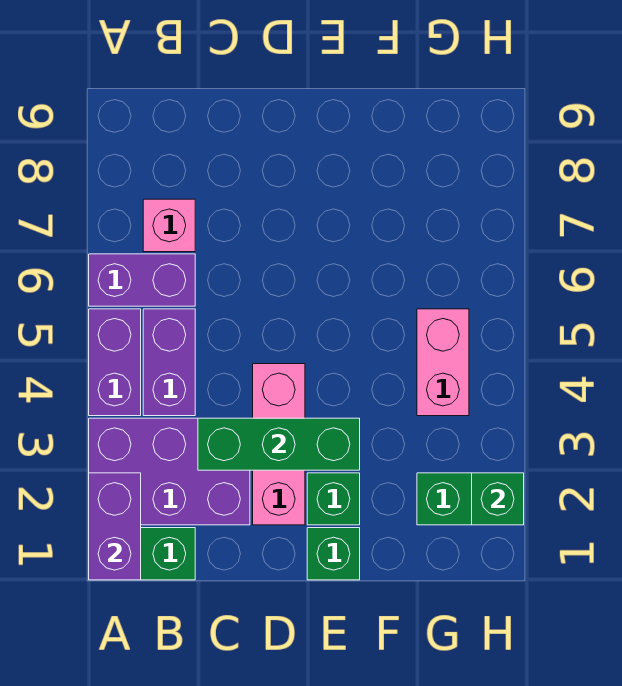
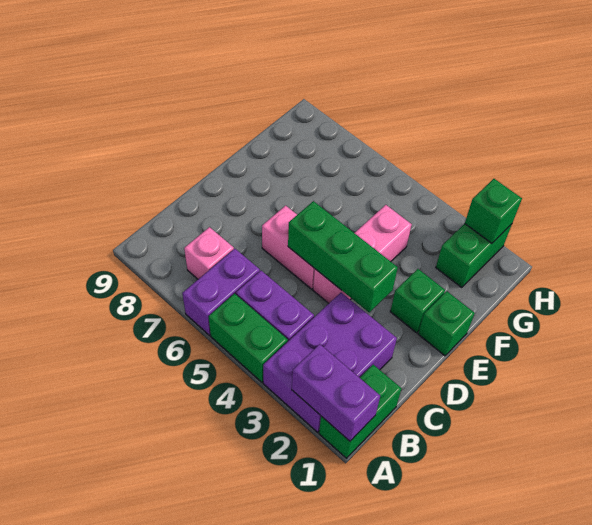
purple 1x2 brick [89,309,141,416] -> green 1x2 brick [209,294,288,382]
green 1x3 brick [198,418,360,470] -> green 1x3 brick turned to [288,201,398,312]
pink 1x3 brick [253,364,305,525] -> pink 1x3 brick turned to [313,205,412,303]
pink 1x2 brick [417,309,469,416] -> pink 1x2 brick moved to [262,206,315,289]

